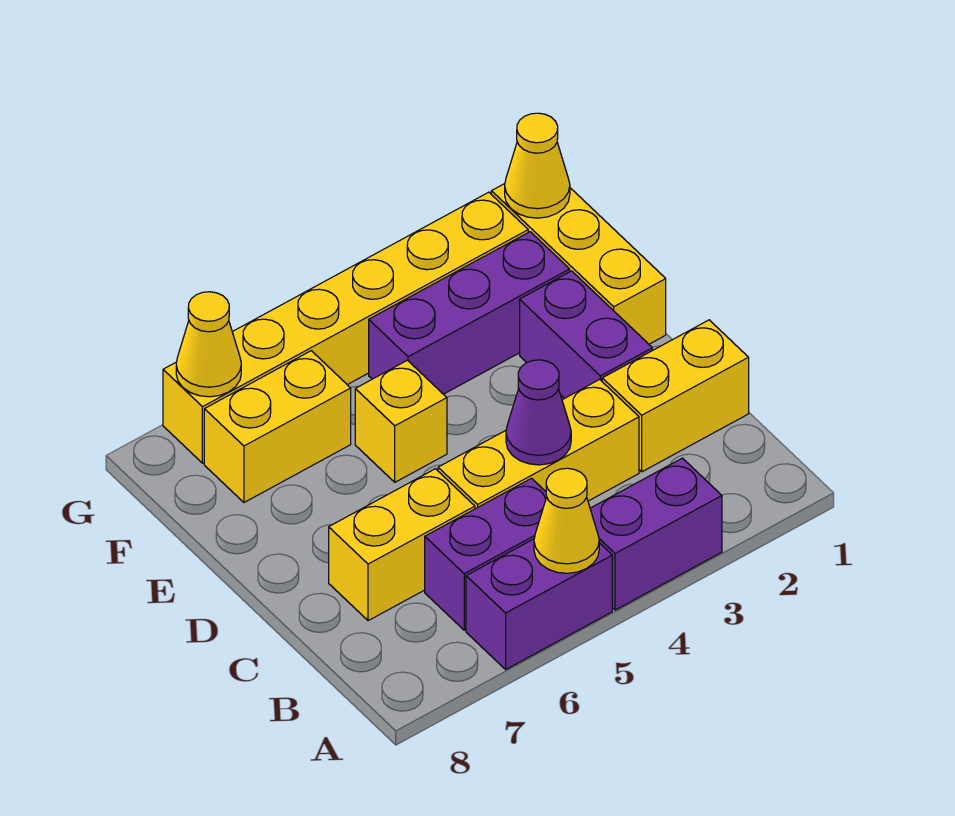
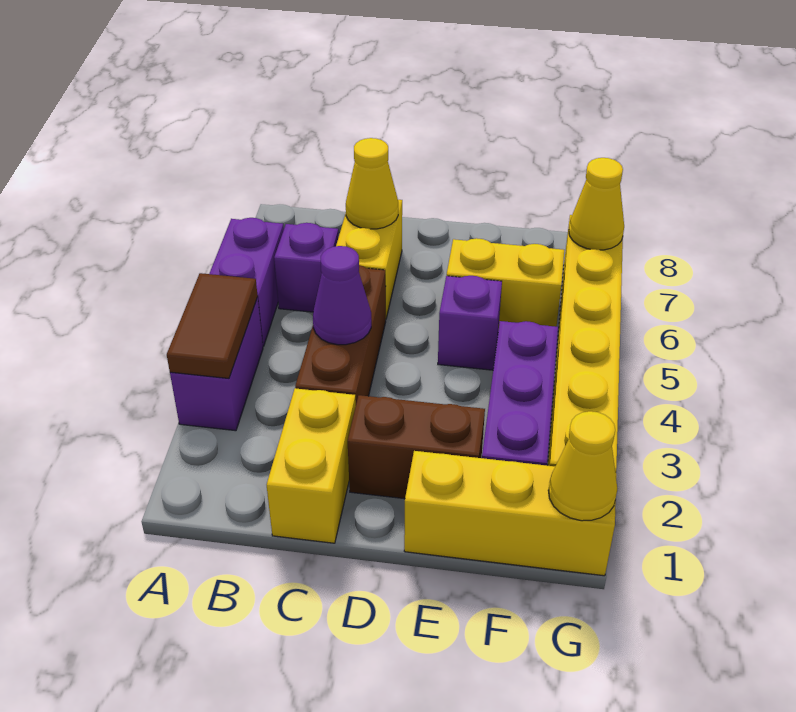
none -> brown 1x2 tile [167,273,258,378]
yellow 1x1 cone [534,468,599,573] -> yellow 1x1 cone moved to [346,138,398,229]
purple 1x2 brick [425,478,547,630] -> purple 1x1 brick [274,223,339,312]
yellow 1x3 brick [438,379,639,509] -> brown 1x3 brick [295,265,386,403]
purple 1x2 brick [520,271,652,398] -> brown 1x2 brick [348,395,485,499]
yellow 1x1 brick [355,360,447,482] -> purple 1x1 brick [438,276,502,370]
yellow 1x2 brick [204,351,351,502] -> yellow 1x2 brick turned to [447,238,564,330]

